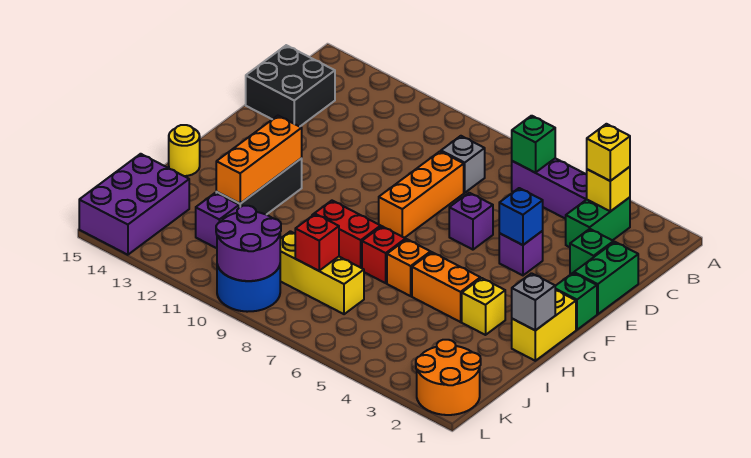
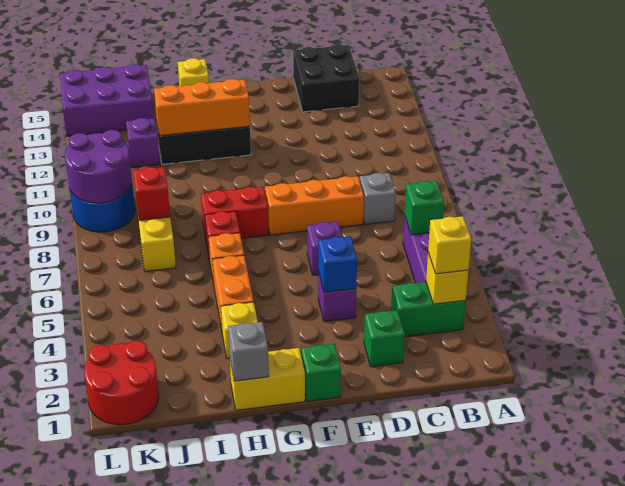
green 1x2 brick [574,242,638,314] -> none
red 1x2 brick [312,201,381,268] -> red 1x2 brick turned to [201,187,269,238]
yellow 1x1 round brick [169,125,200,176] -> yellow 1x1 brick [178,58,209,86]
orange 2x2 round brick [416,340,481,415] -> red 2x2 round brick [84,341,159,425]

